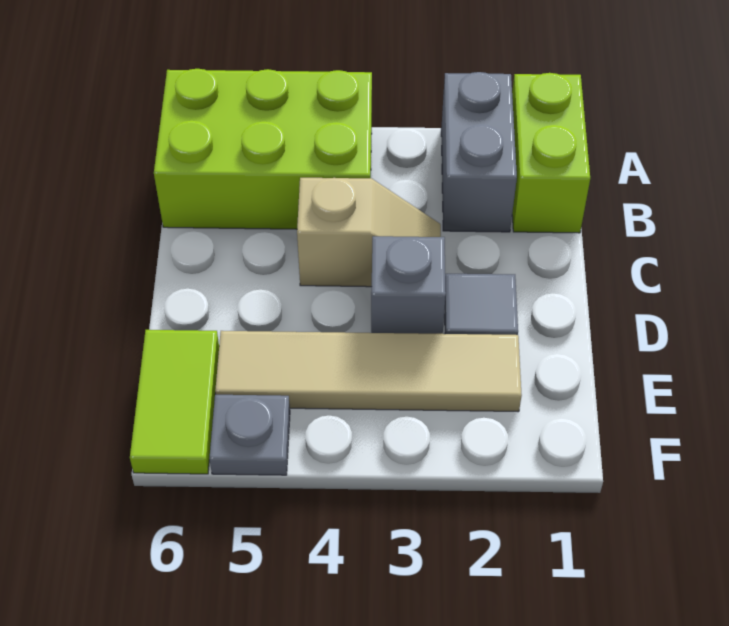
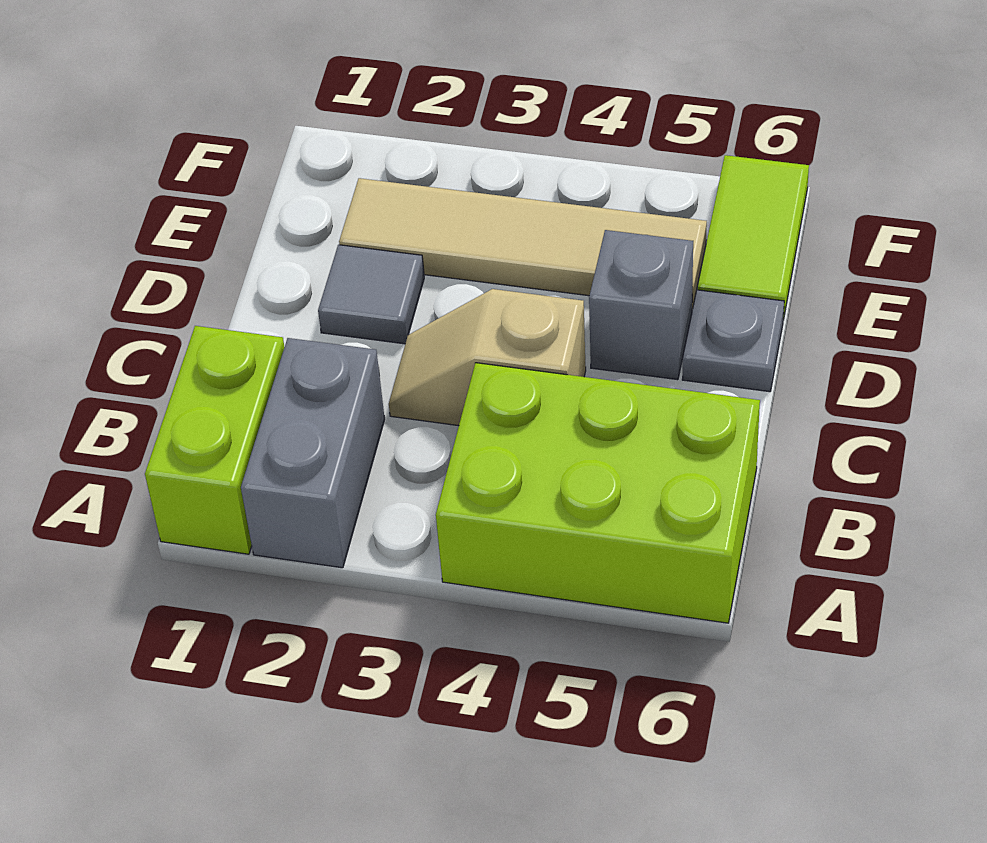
grey 1x1 brick [371,236,446,334] -> grey 1x1 brick moved to [589,230,693,380]
grey 1x1 plate [209,395,290,475] -> grey 1x1 plate moved to [682,290,784,392]

